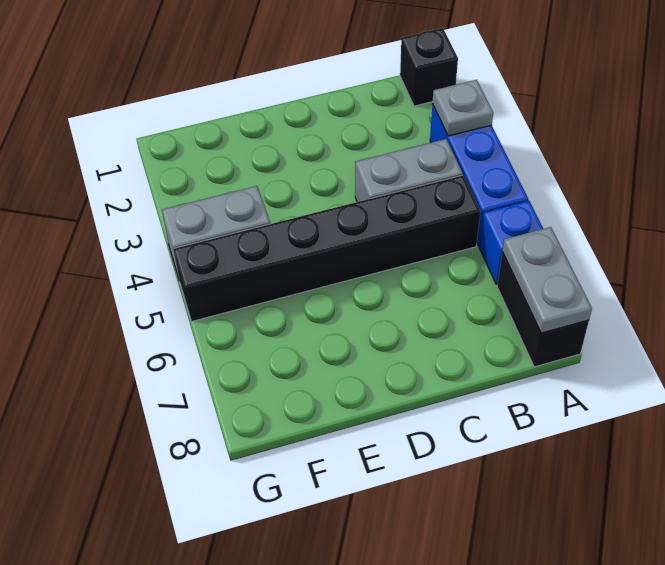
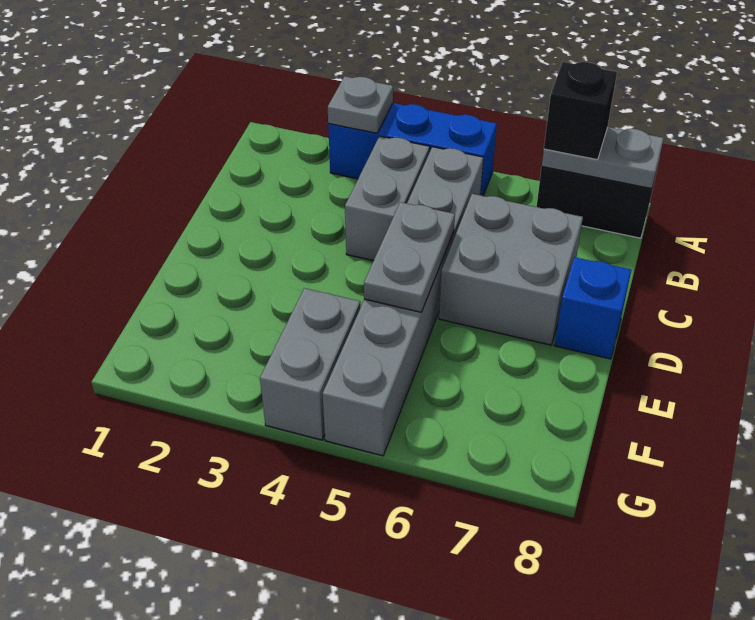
black 1x1 brick [400,28,458,106] -> black 1x1 brick moved to [544,62,617,160]
blue 1x1 brick [479,201,543,285] -> blue 1x1 brick moved to [555,257,631,359]
black 1x6 brick [173,175,481,321] -> grey 1x6 brick [323,147,483,456]
none -> grey 2x2 brick [439,194,583,345]
none -> grey 1x2 plate [364,202,455,312]

